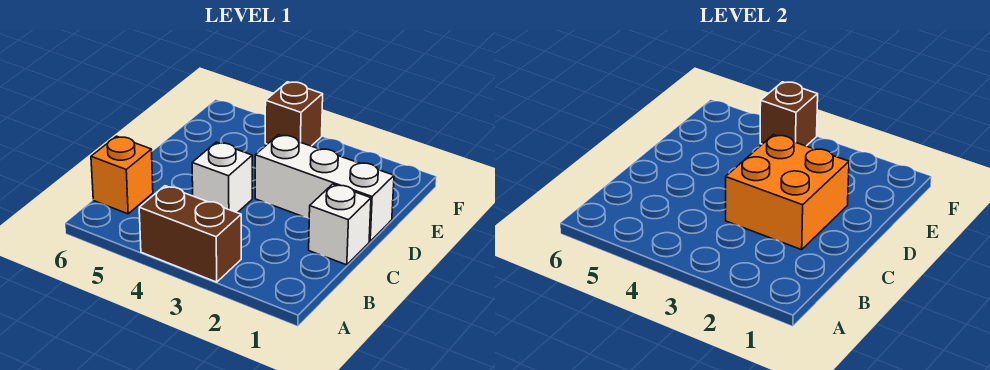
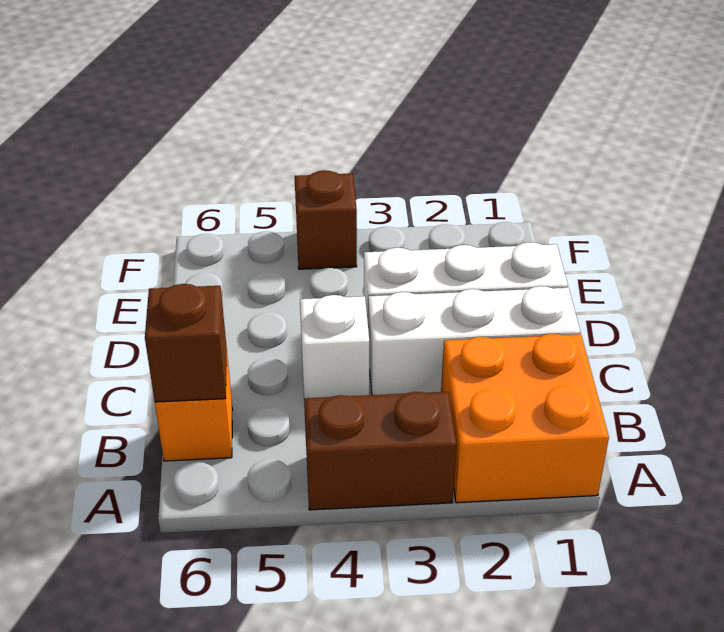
white 1x1 brick [309,184,371,265] -> white 1x3 brick [368,286,581,395]
orange 2x2 brick [726,135,849,250] -> orange 2x2 brick moved to [441,334,609,503]
brown 1x1 brick [760,82,818,146] -> brown 1x1 brick moved to [145,284,227,402]

